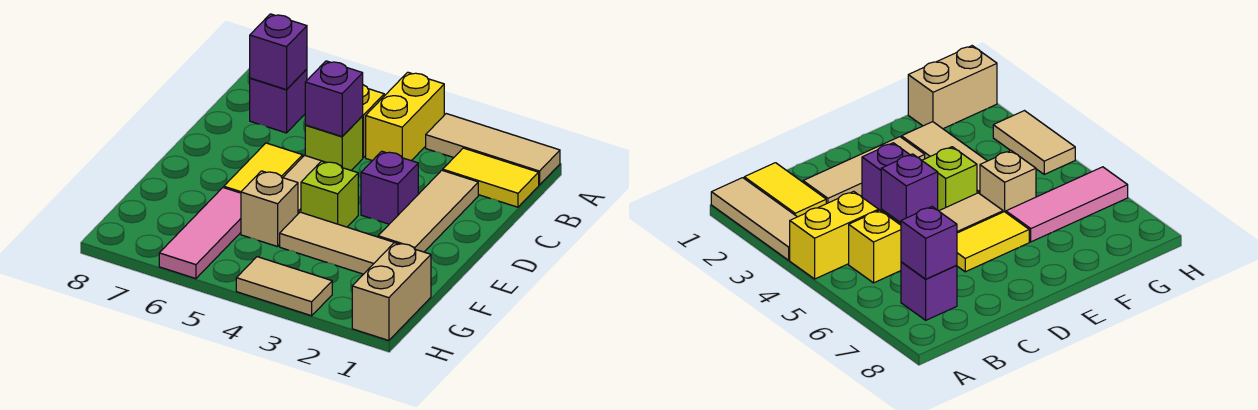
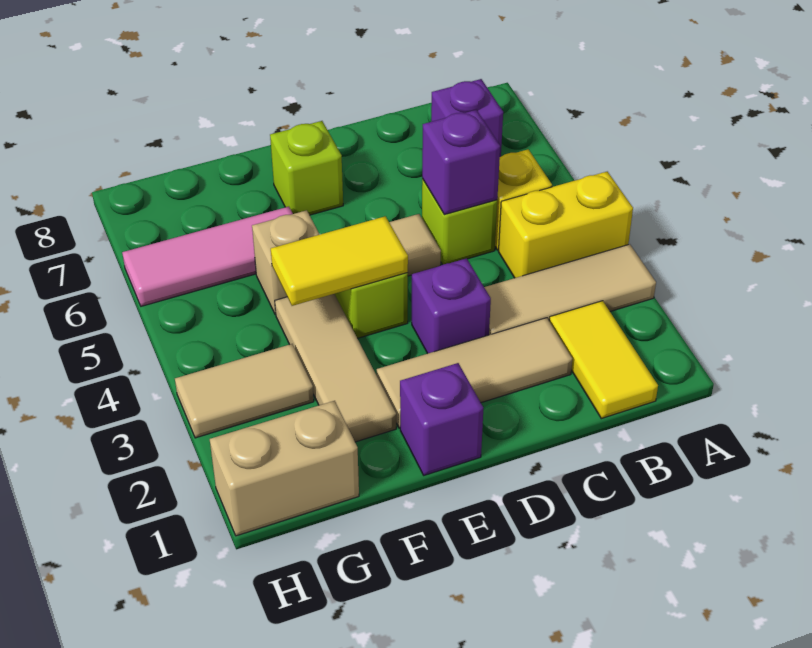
tan 1x3 tile [426,114,560,185] -> tan 1x3 tile turned to [484,244,656,335]
purple 1x1 brick [250,14,307,90] -> purple 1x1 brick moved to [400,363,483,475]
yellow 1x2 tile [224,143,303,193] -> yellow 1x2 tile moved to [271,216,408,306]
none -> lime 1x1 brick [270,121,343,215]
tan 1x2 tile [236,257,332,316] -> tan 1x2 tile turned to [175,344,314,438]

